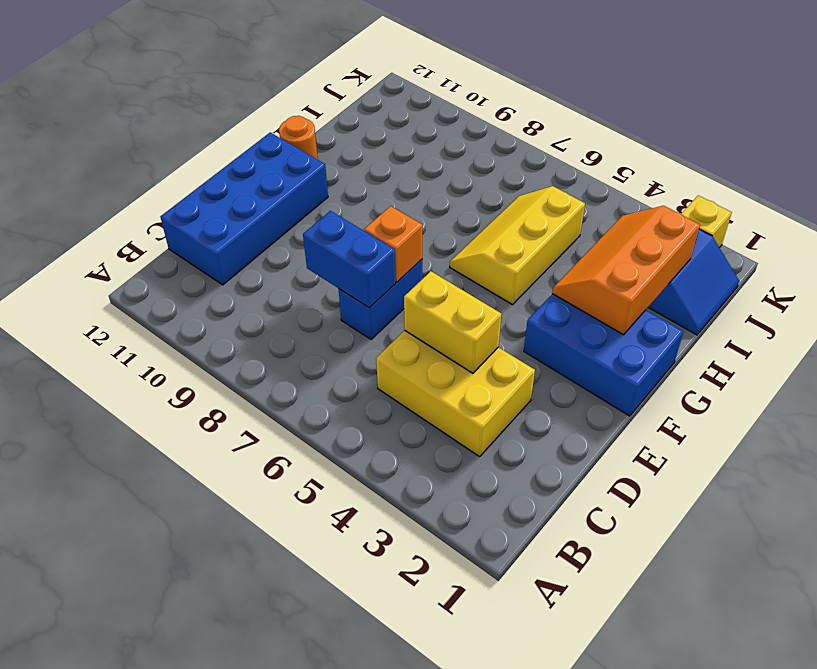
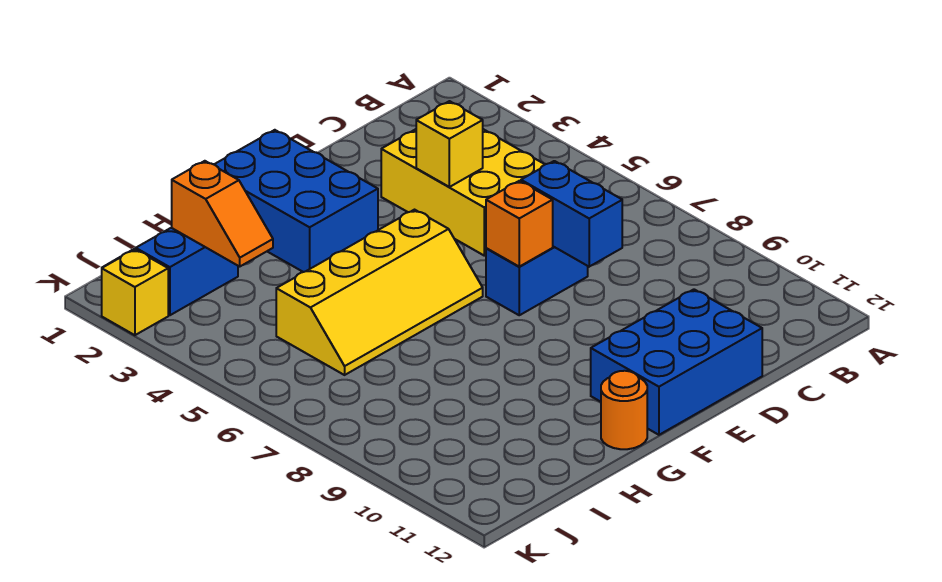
blue 2x4 brick [161,132,328,285] -> blue 2x3 brick [591,289,762,435]
yellow 1x2 brick [404,271,501,373] -> yellow 1x1 brick [416,101,483,187]
orange 2x3 slope [552,206,700,335] -> orange 1x2 slope [172,161,273,266]
yellow 2x3 slope [450,186,585,305] -> yellow 2x4 slope [276,210,483,375]

